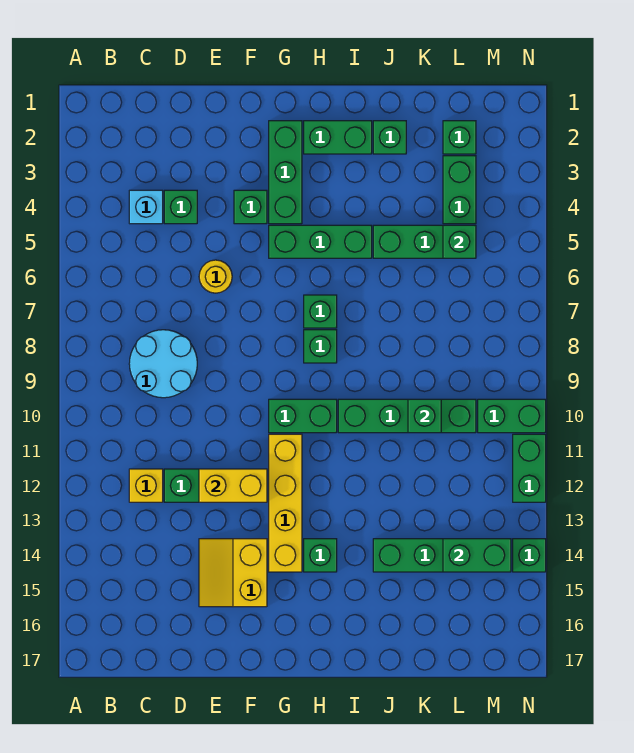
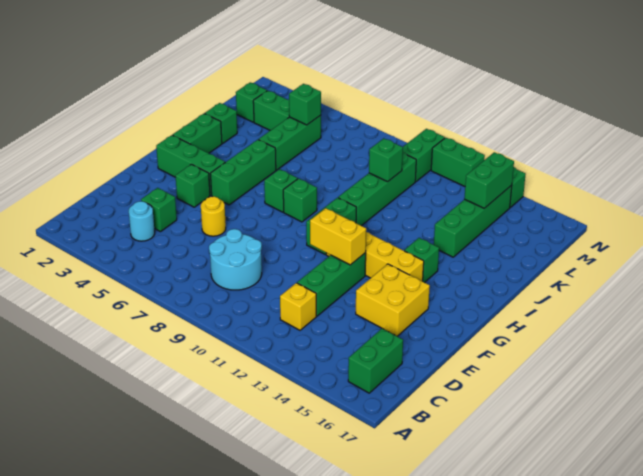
none -> green 1x2 brick [348,329,403,393]
cyan 1x1 brick [129,190,163,224] -> cyan 1x1 round brick [129,201,155,241]
yellow 1x2 brick [199,469,267,502] -> yellow 1x2 brick turned to [310,208,366,265]
yellow 2x2 slope [199,539,267,607] -> yellow 2x2 brick [356,264,430,336]

